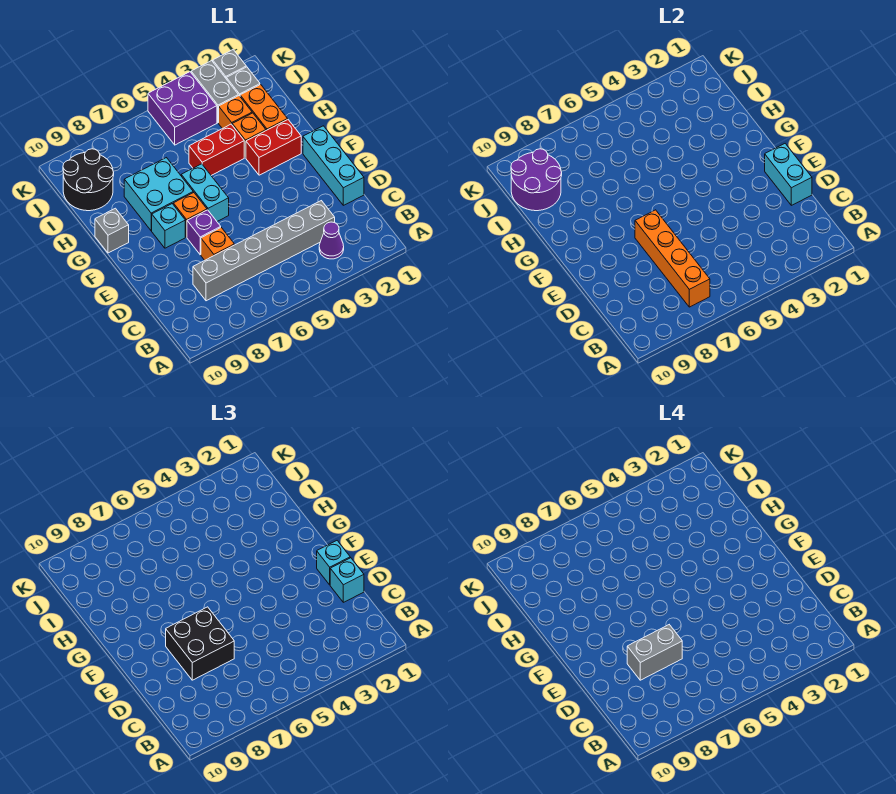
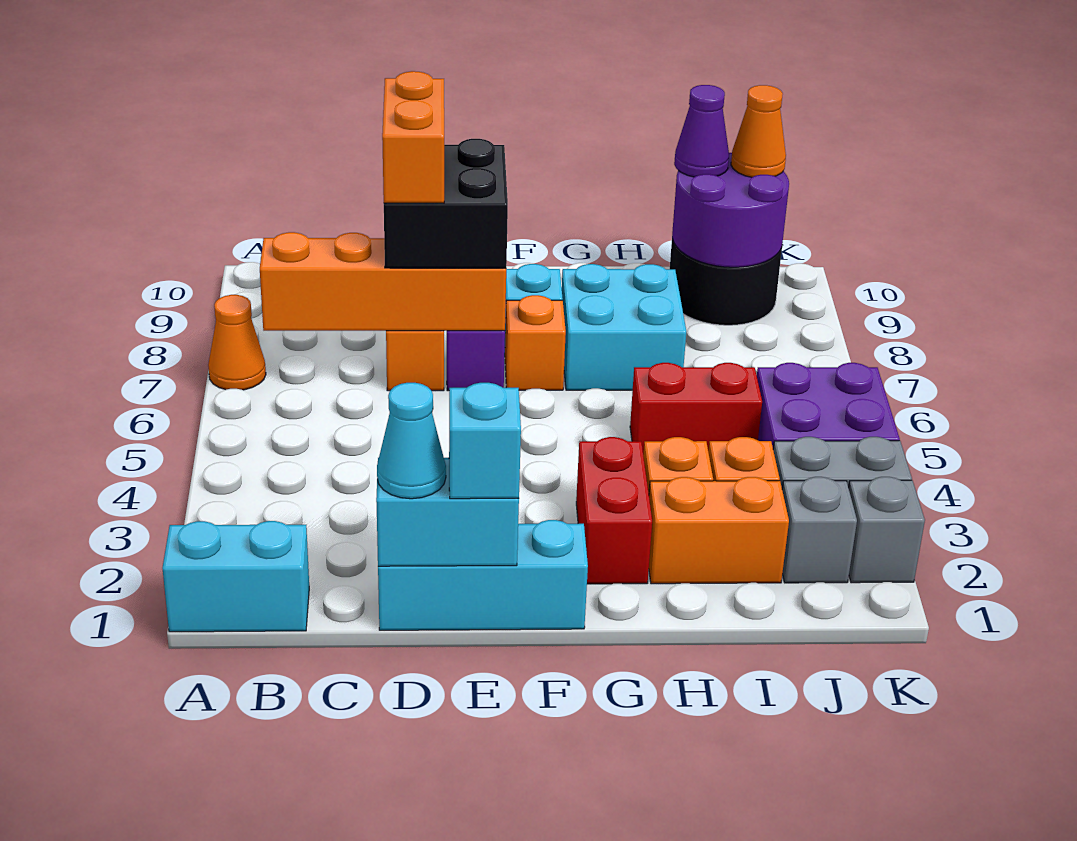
none -> orange 1x1 cone [208,295,266,390]
purple 1x1 cone [319,222,344,259] -> purple 1x1 cone moved to [674,85,729,177]
grey 1x6 brick [193,201,335,301] -> none
cyan 1x1 brick [330,558,364,602] -> cyan 1x1 cone [377,383,446,499]
grey 1x2 brick [627,625,682,680] -> orange 1x2 brick [382,71,444,203]
cyan 1x2 brick [181,164,229,221] -> cyan 1x2 brick moved to [162,521,309,632]
grey 1x1 brick [95,208,129,253] -> none
red 1x2 brick [189,124,244,175] -> red 1x2 brick turned to [630,363,762,455]
none -> orange 1x1 cone [731,85,786,177]

